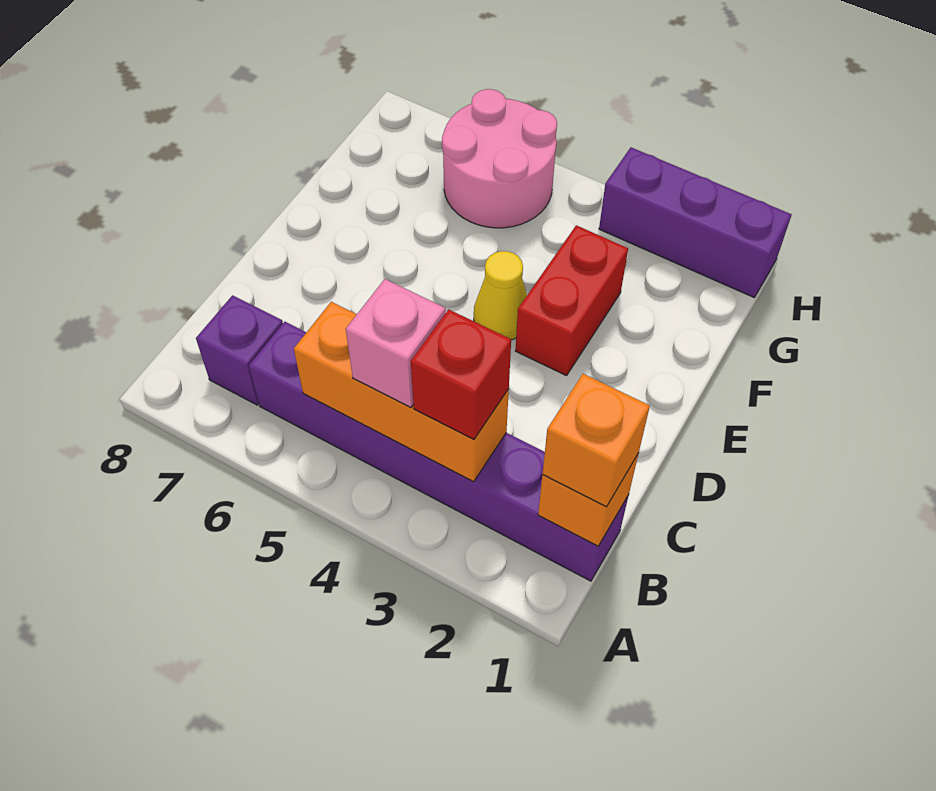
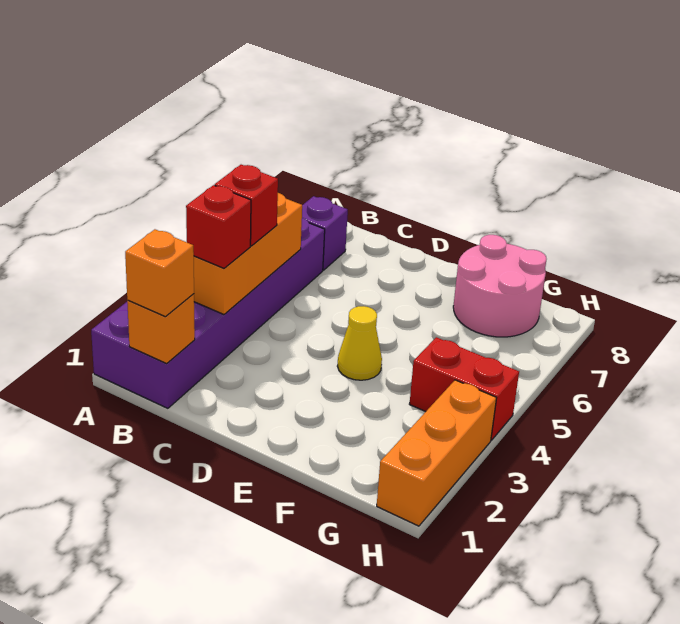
purple 1x6 brick [249,322,629,581] -> purple 2x6 brick [91,218,325,408]
pink 1x1 brick [346,279,446,407] -> red 1x1 brick [215,165,278,246]
red 1x2 brick [515,225,628,376] -> red 1x2 brick moved to [410,337,519,440]
pink 2x2 round brick [442,89,557,228] -> pink 2x2 round brick moved to [453,235,547,337]
purple 1x3 brick [599,147,792,298] -> orange 1x3 brick [377,380,496,526]

